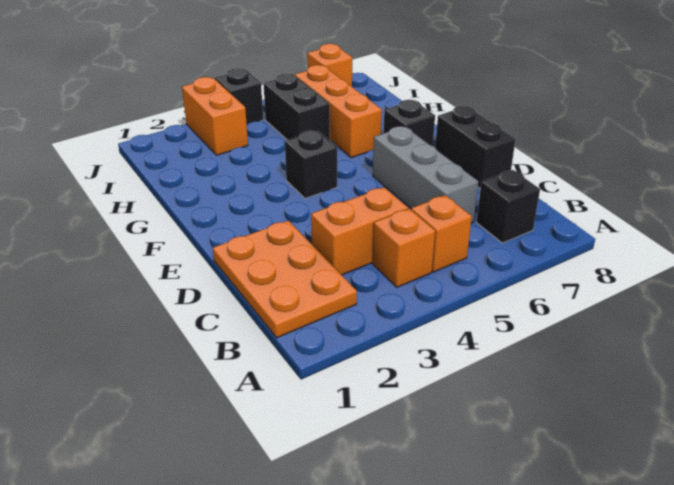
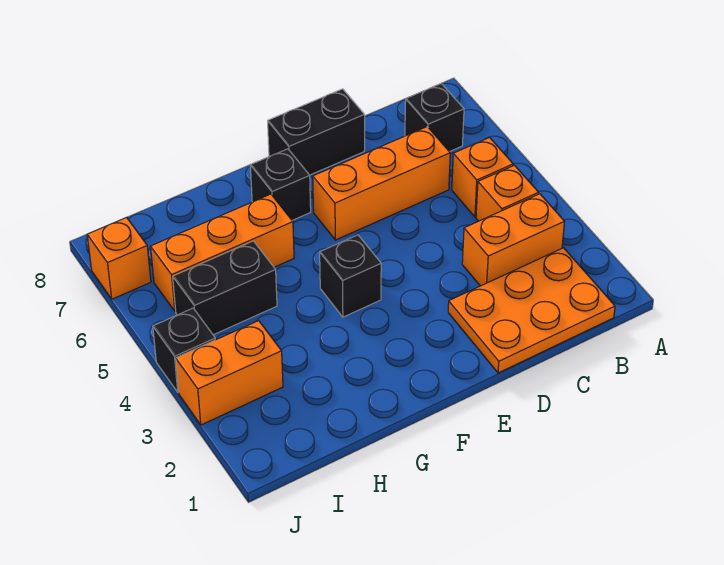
orange 1x2 brick [311,187,408,275] -> orange 1x2 brick turned to [462,194,565,286]
grey 1x3 brick [373,126,478,223] -> orange 1x3 brick [313,127,450,240]

